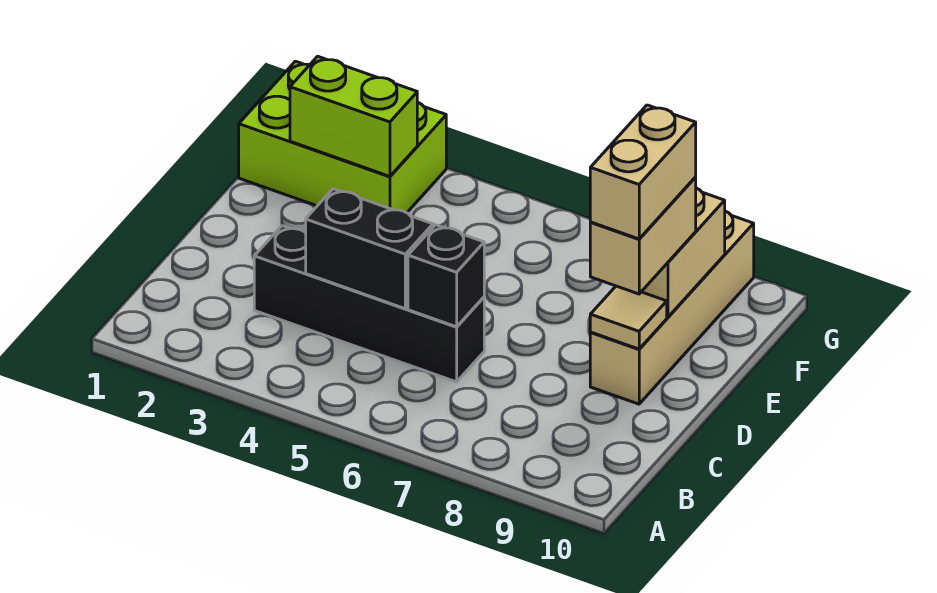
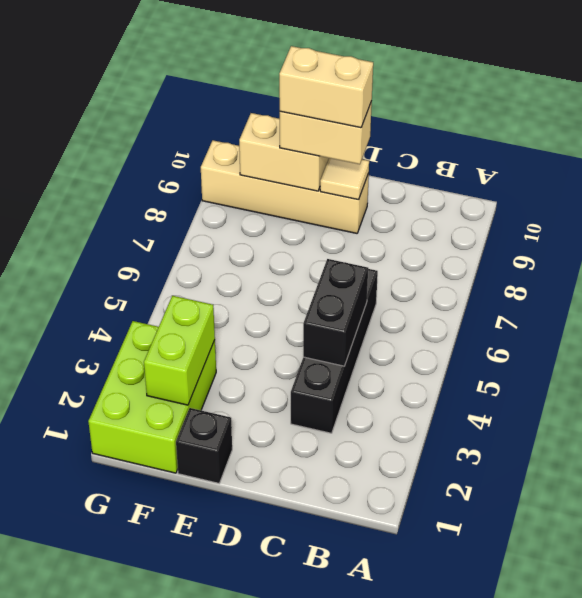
black 1x1 brick [408,225,484,327] -> black 1x1 brick moved to [176,408,232,483]

